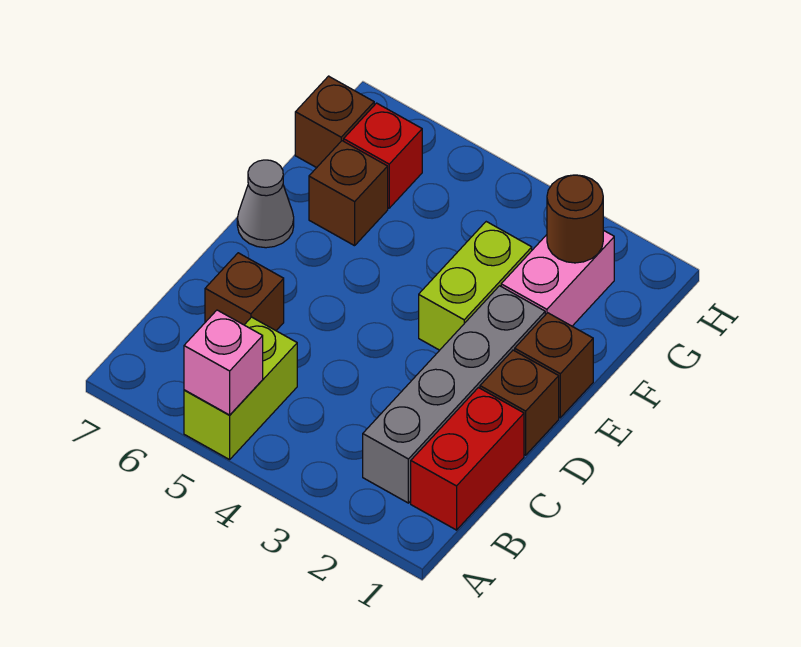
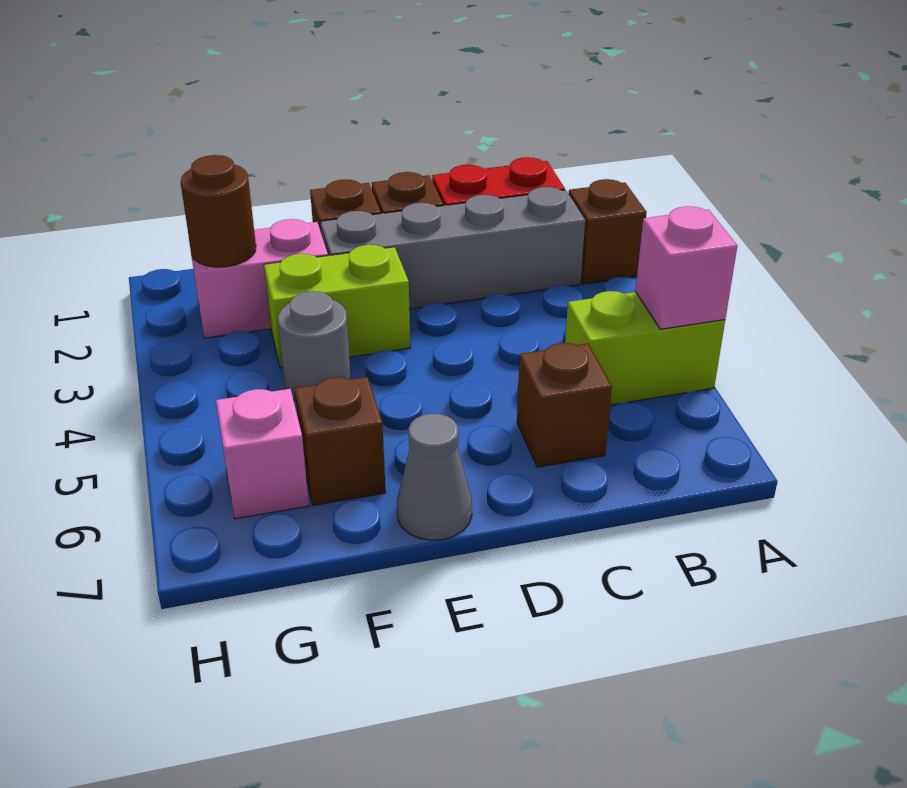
none -> grey 1x1 round brick [278,291,351,401]
red 1x1 brick [344,103,422,208] -> pink 1x1 brick [216,389,309,519]
brown 1x1 brick [295,76,374,168] -> brown 1x1 brick moved to [569,179,647,284]

